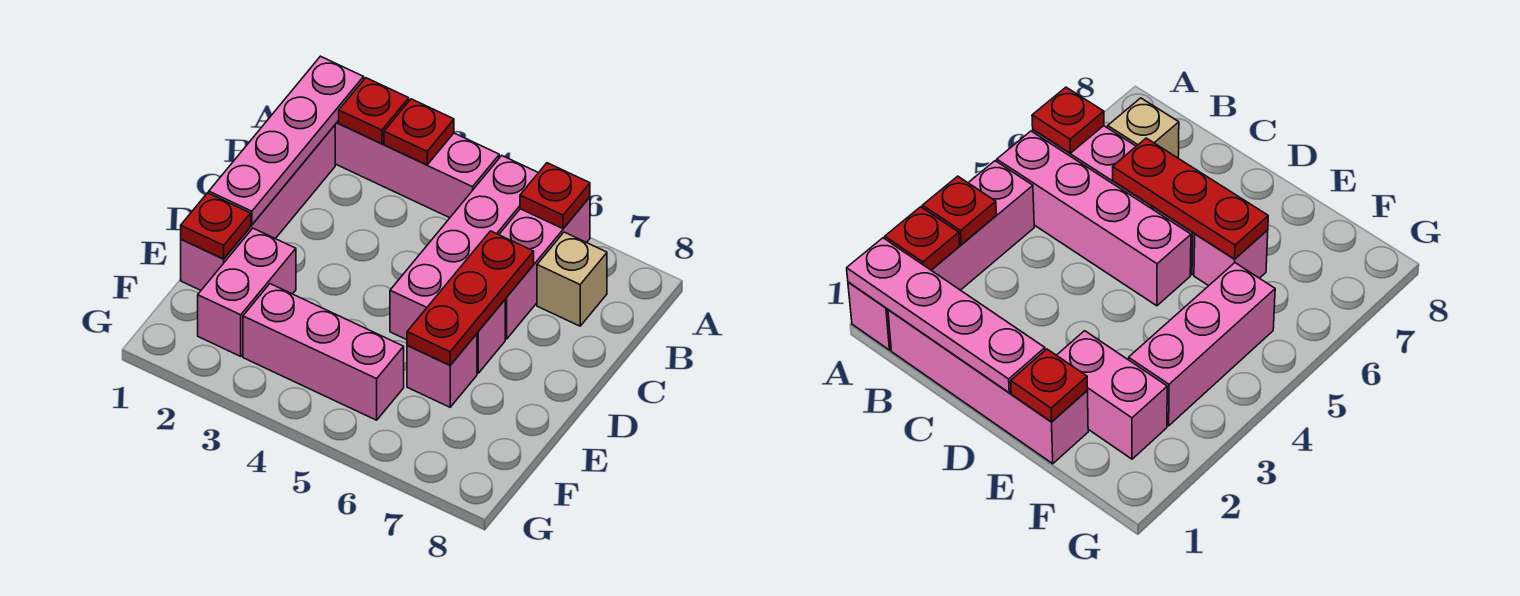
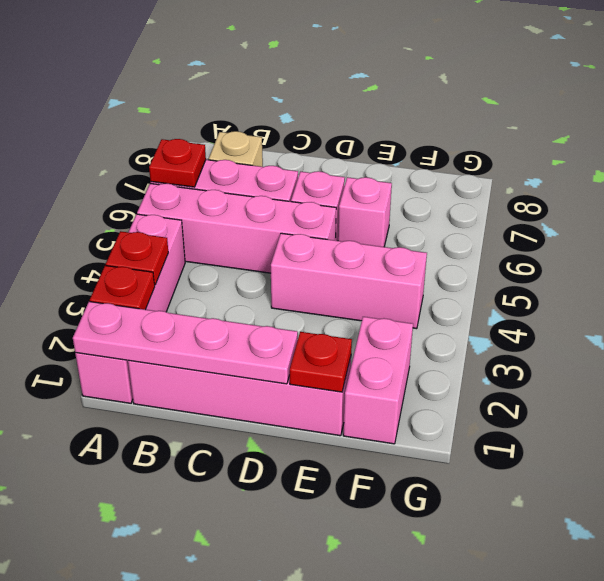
red 1x3 plate [407,231,534,365] -> none
pink 1x2 brick [198,228,296,356] -> pink 1x2 brick turned to [343,317,413,444]
pink 1x3 brick [243,284,404,420] -> pink 1x3 brick turned to [271,233,427,329]

